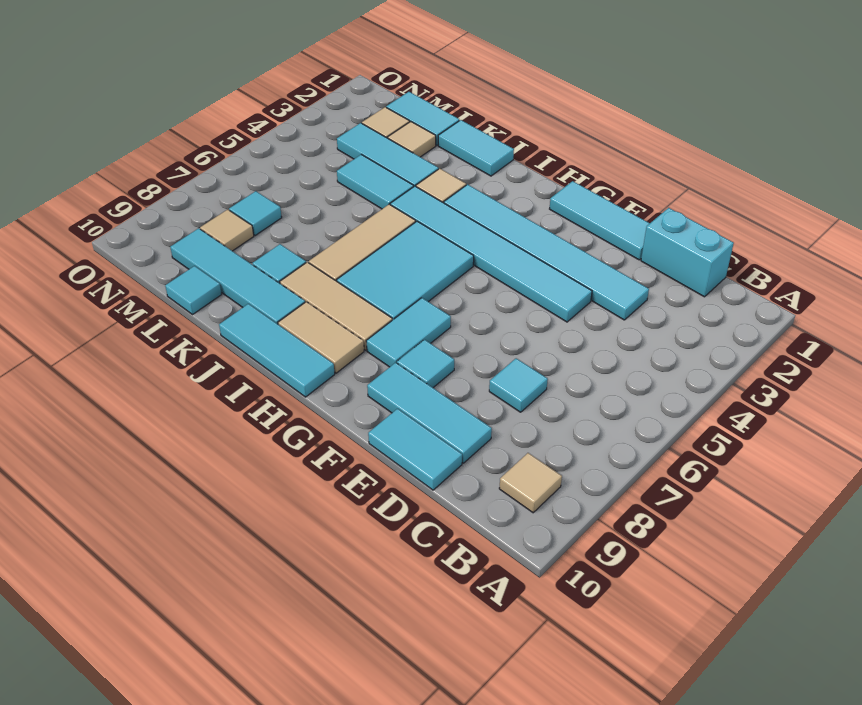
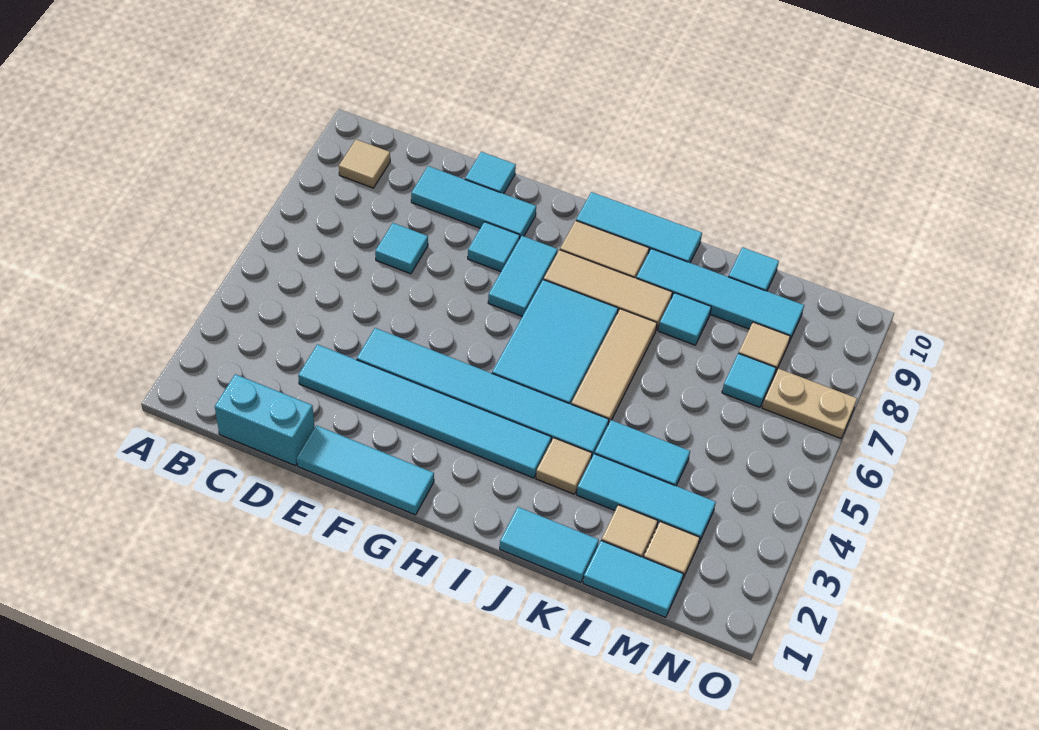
cyan 1x2 tile [368,409,462,490] -> cyan 1x1 tile [465,152,516,194]
none -> tan 1x2 plate [762,369,857,438]

